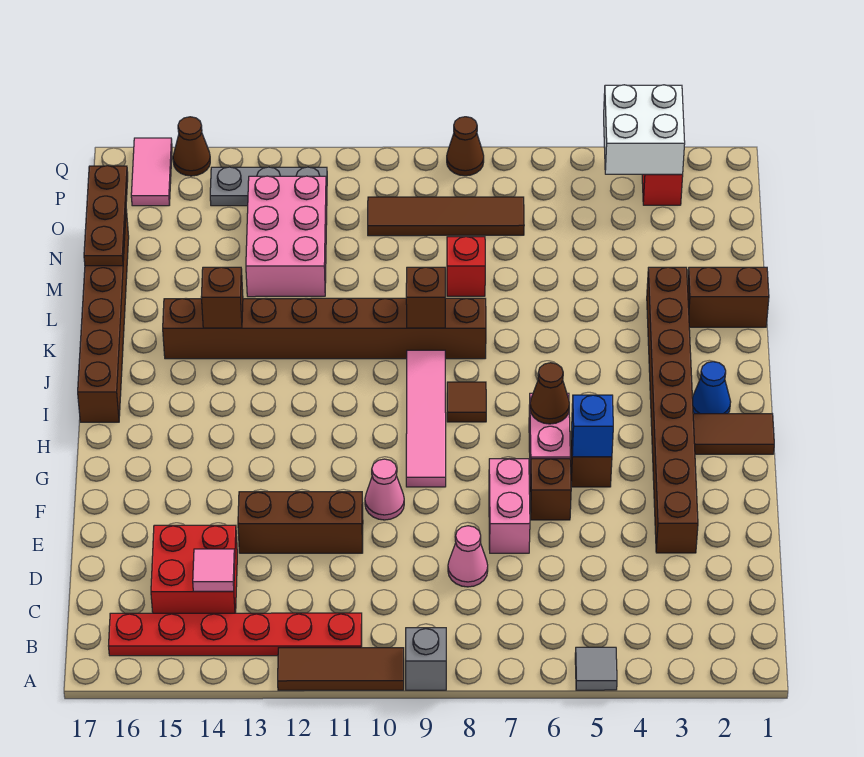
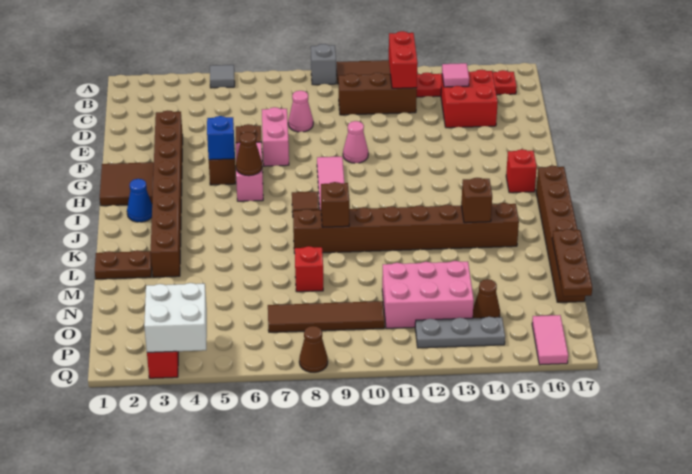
none -> red 1x2 brick [389,31,418,88]
brown 1x3 brick [238,492,363,553] -> brown 1x3 brick moved to [339,73,417,115]
brown 1x2 tile [693,414,774,454] -> brown 2x2 tile [100,162,154,206]
none -> red 1x1 brick [506,149,537,193]
brown 1x2 brick [688,267,769,327] -> brown 1x2 plate [95,250,152,279]
pink 2x3 brick [246,176,327,297] -> pink 2x3 brick turned to [382,261,474,328]
brown 1x1 cone [173,117,210,176] -> brown 1x1 cone moved to [473,279,500,318]

